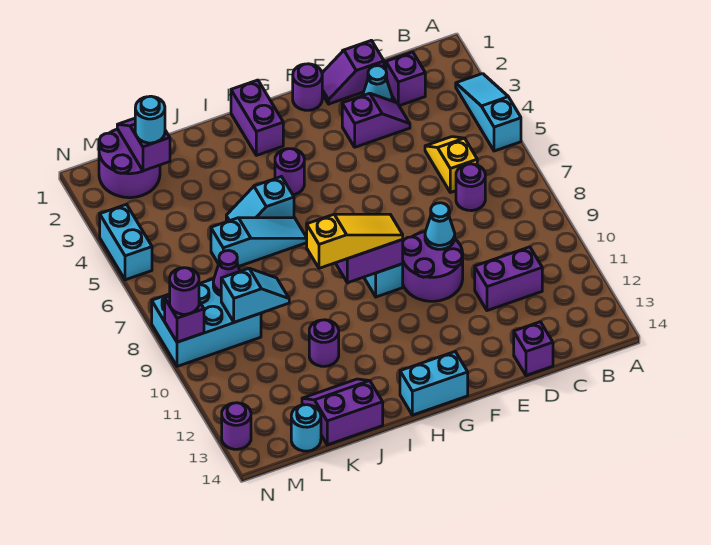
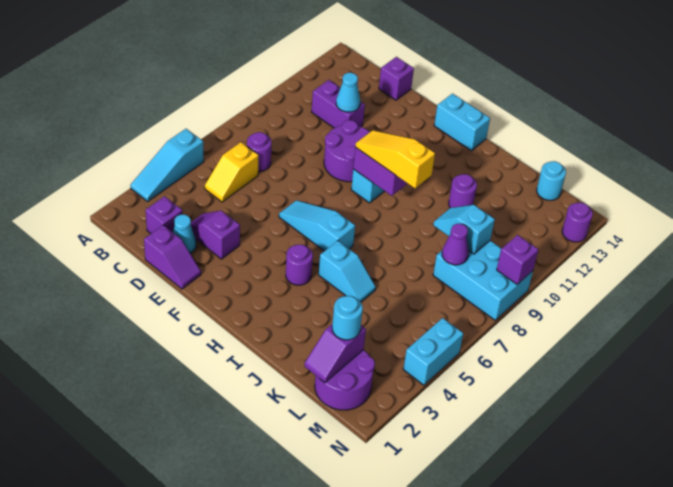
cyan 1x1 cone [425,203,455,249] -> cyan 1x1 cone moved to [336,73,360,112]
purple 1x1 round brick [293,64,322,110] -> none
purple 1x2 brick [231,80,283,155] -> none
cyan 1x3 slope [211,218,307,267] -> cyan 1x3 slope moved to [279,200,355,251]
purple 2x2 slope [302,379,383,445] -> none
purple 1x1 round brick [170,268,199,314] -> none

